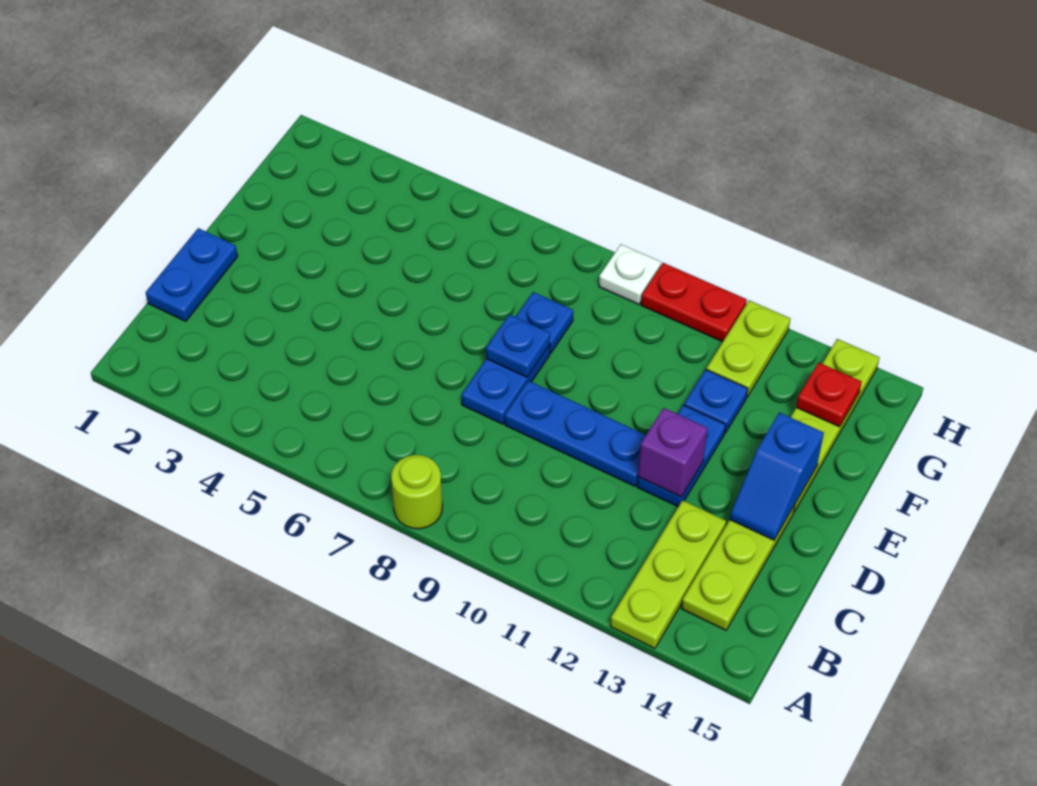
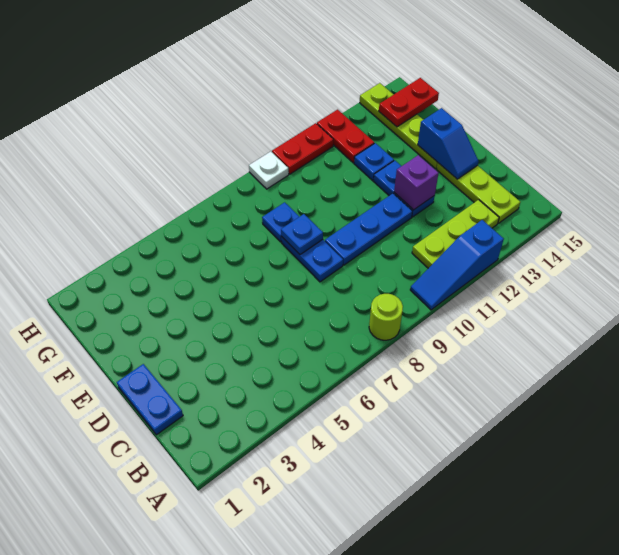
none -> blue 1x3 slope [410,220,504,310]
lime 1x3 plate [610,500,726,648] -> lime 1x3 plate turned to [412,200,499,268]
lime 1x2 plate [706,300,790,397] -> red 1x2 plate [317,110,374,163]
red 1x1 plate [796,363,862,427] -> red 1x2 plate [379,78,439,127]

